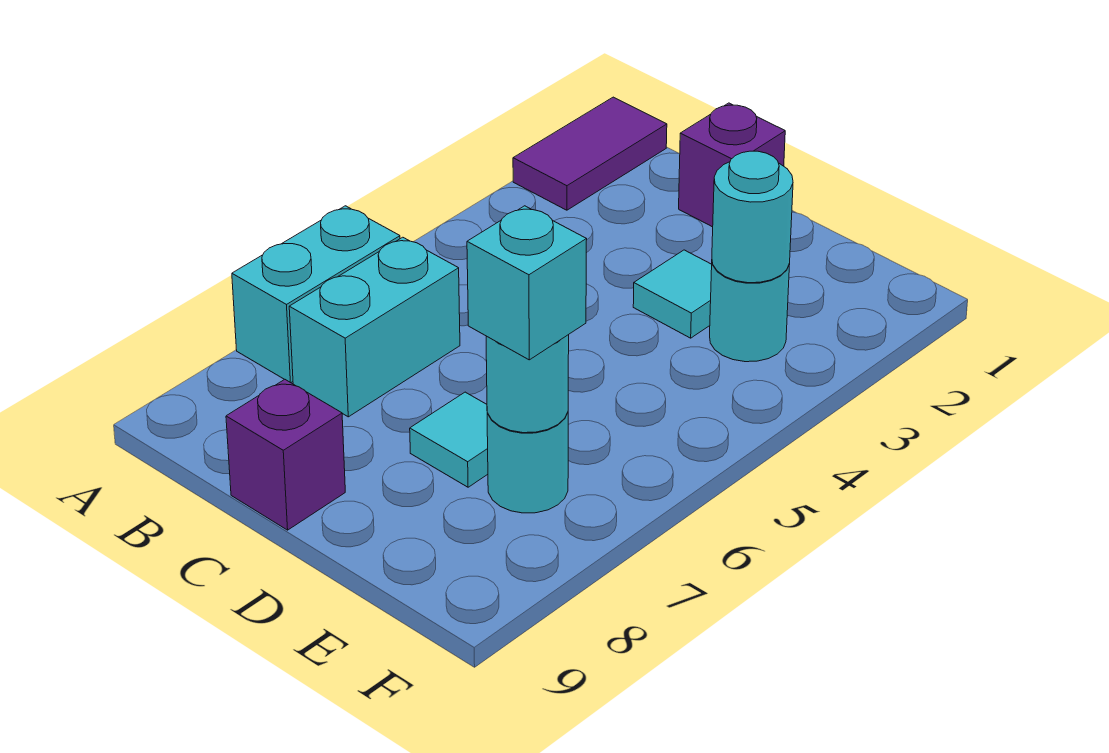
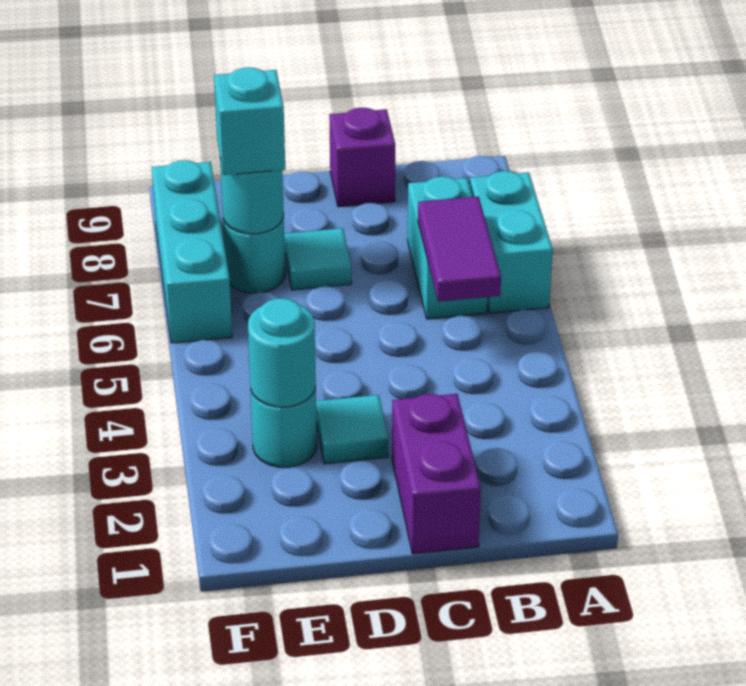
purple 1x2 tile [513,97,667,210] -> purple 1x2 tile moved to [418,196,501,302]
purple 1x1 brick [679,103,785,227] -> purple 1x2 brick [392,394,481,554]
none -> cyan 1x3 brick [152,160,232,343]

